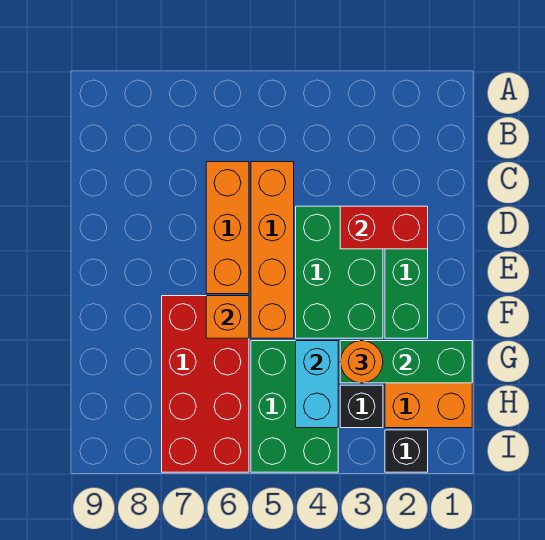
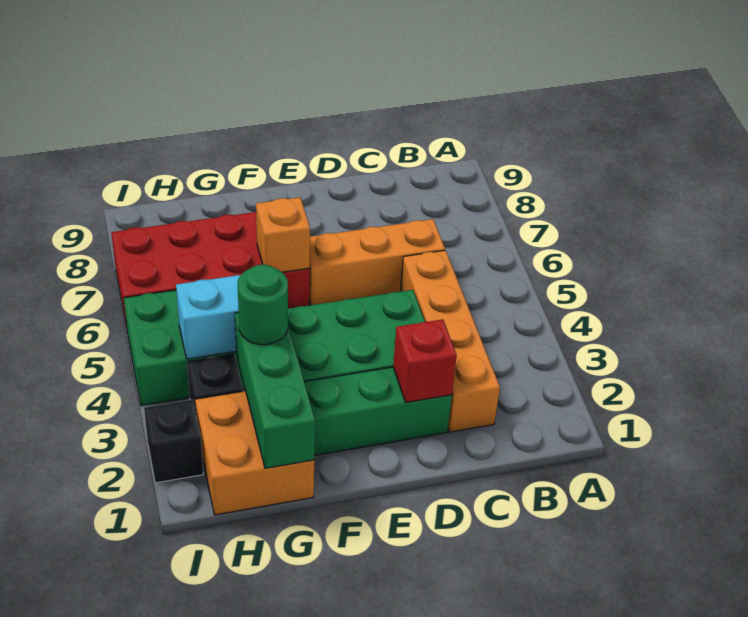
orange 1x4 brick [251,162,294,338] -> orange 1x4 brick turned to [401,250,500,432]
red 1x2 brick [340,206,428,249] -> red 1x1 brick [393,319,457,402]
orange 1x1 round brick [340,341,383,383] -> green 1x1 round brick [238,265,288,345]

